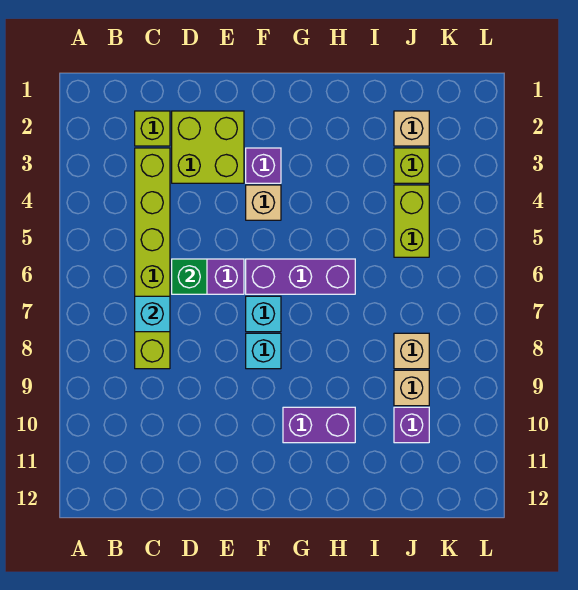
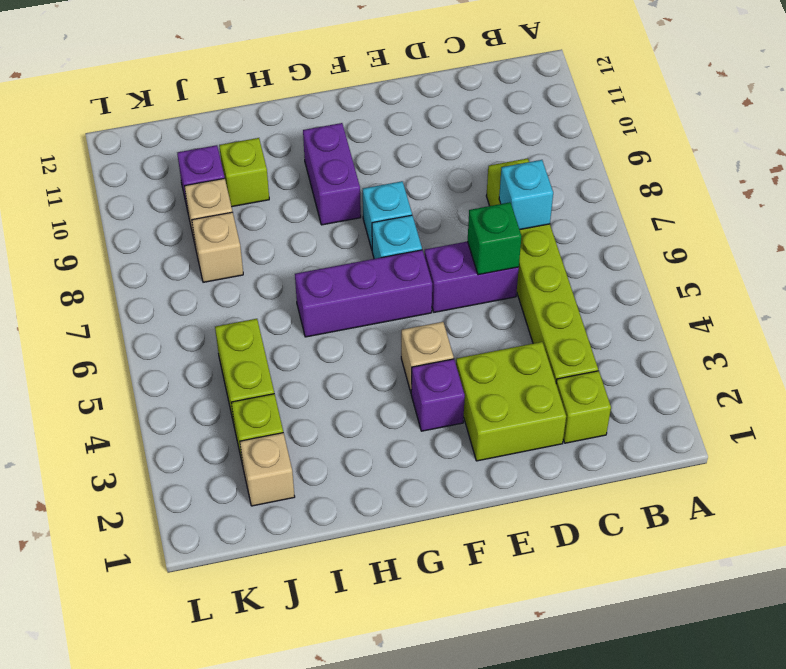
purple 1x2 brick [283,407,355,443] -> purple 1x2 brick turned to [303,123,361,225]
none -> lime 1x1 brick [219,138,269,207]

